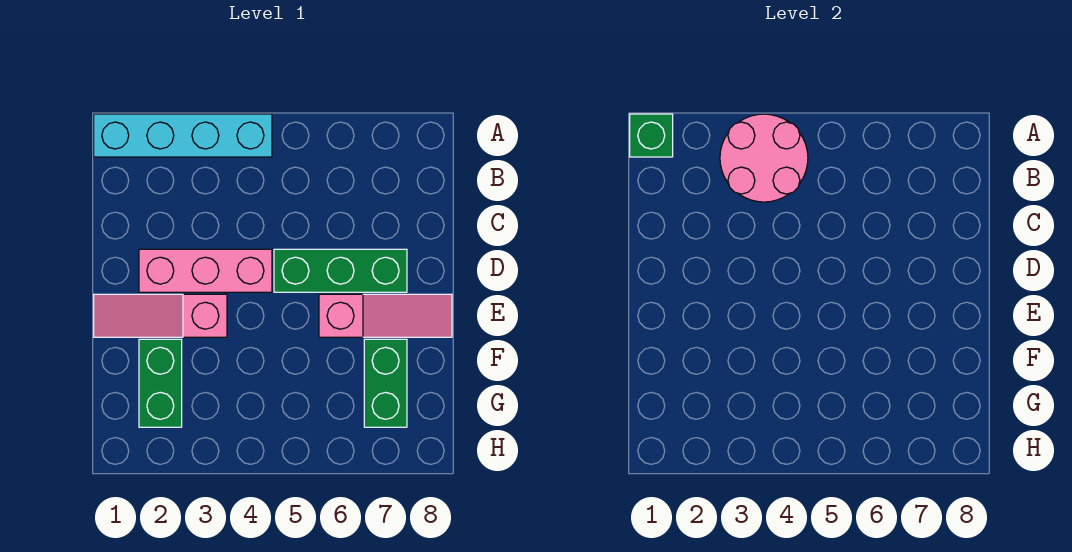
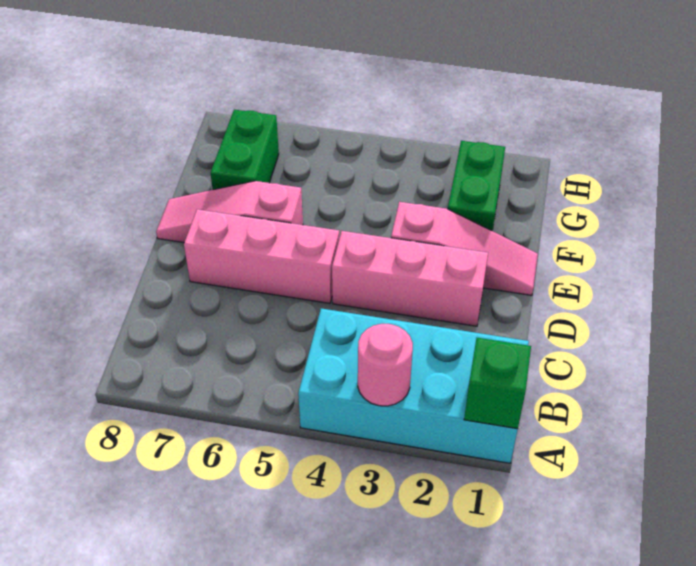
cyan 1x4 brick [94,114,272,157] -> cyan 2x4 brick [298,308,529,463]
pink 2x2 round brick [720,114,808,202] -> pink 1x1 round brick [358,324,413,406]
green 1x3 brick [274,249,407,292] -> pink 1x3 brick [184,209,339,303]

